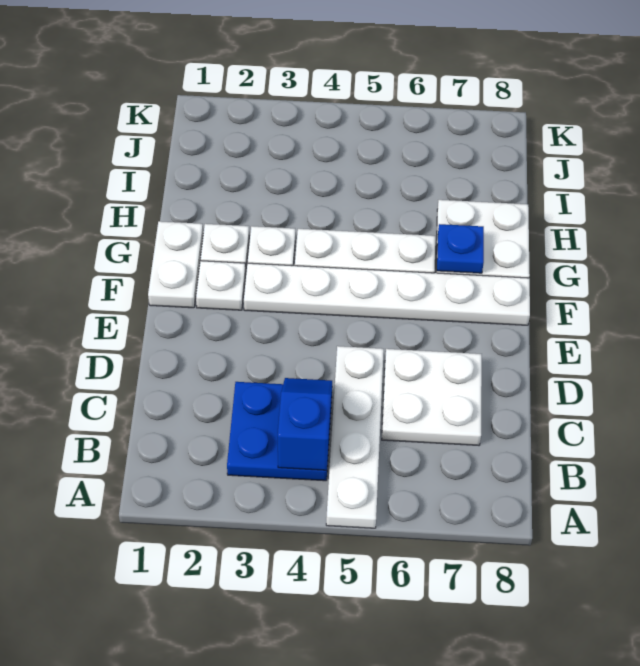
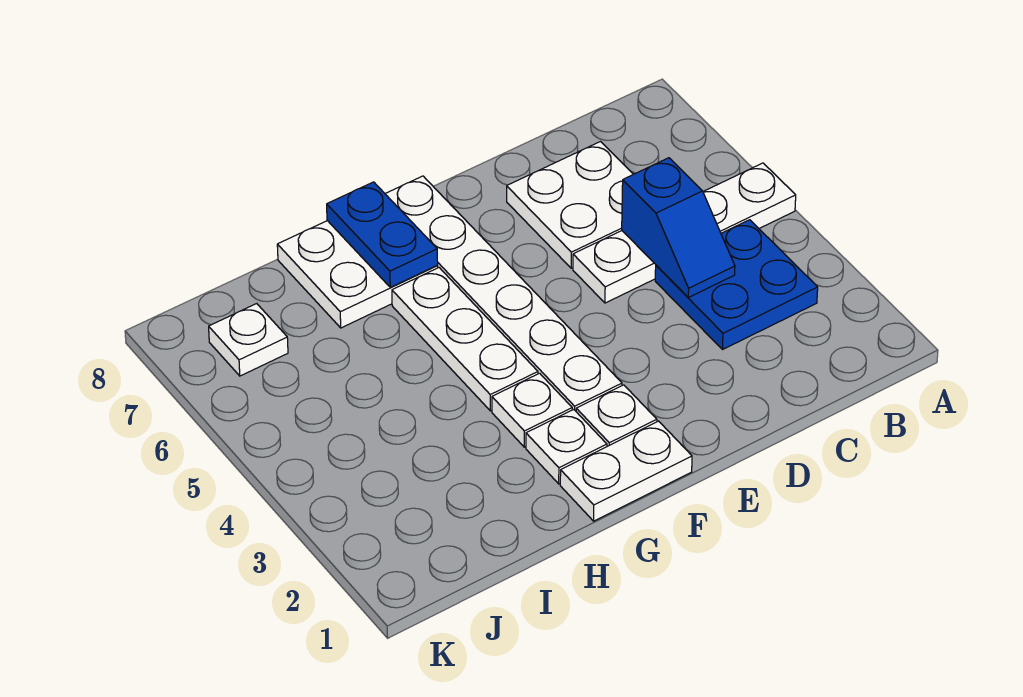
blue 1x2 slope [278,378,332,470] -> blue 1x2 slope turned to [622,158,735,297]
blue 1x1 plate [437,224,484,273] -> blue 1x2 plate [327,182,438,287]
none -> white 1x1 plate [209,304,288,376]

